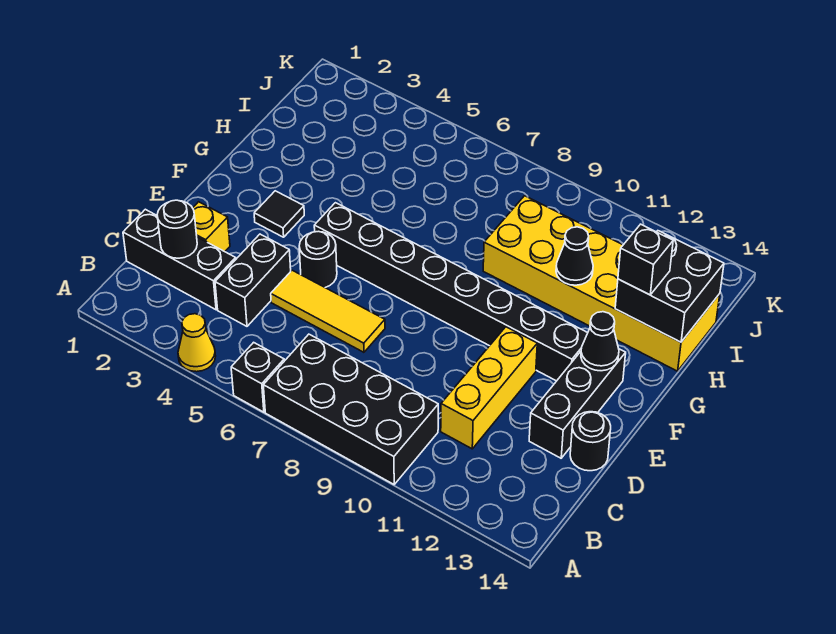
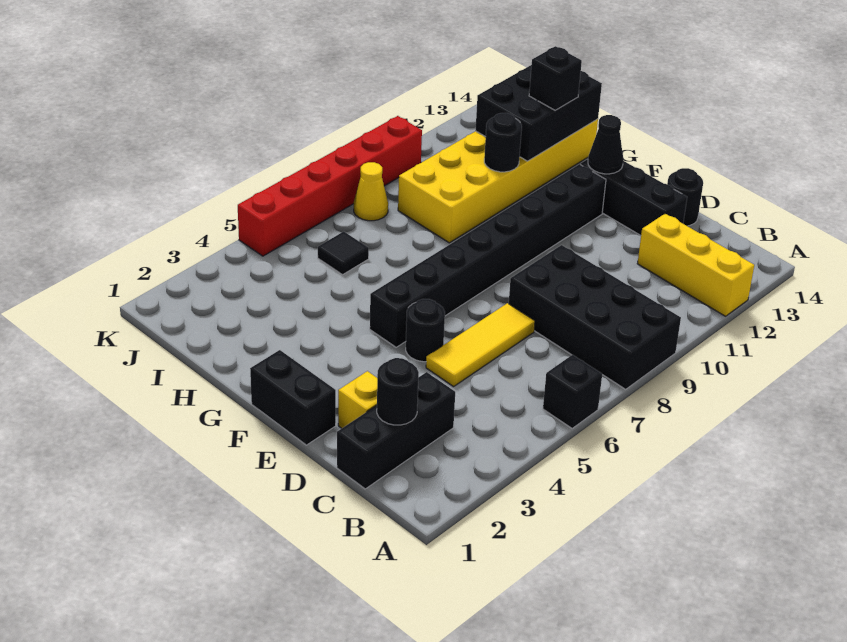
yellow 1x1 cone [178,314,216,372] -> yellow 1x1 cone moved to [354,162,388,221]
black 2x4 brick [263,334,438,484] -> black 2x4 brick turned to [508,245,681,389]
black 1x2 brick [215,234,291,326] -> black 1x2 brick moved to [250,350,336,445]
yellow 1x3 brick [441,327,537,449] -> yellow 1x3 brick moved to [637,214,754,316]
black 1x1 tile [254,191,304,237] -> black 1x1 tile moved to [318,231,369,275]
black 1x1 cone [556,227,593,285] -> black 1x1 round brick [484,113,522,172]
black 2x2 brick [615,231,724,342] -> black 2x3 brick [475,65,602,161]
none -> red 1x6 brick [238,116,422,256]

